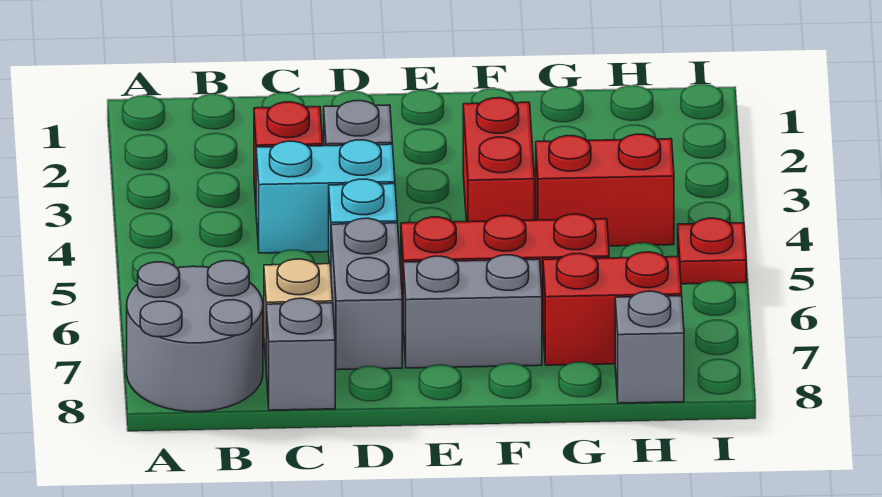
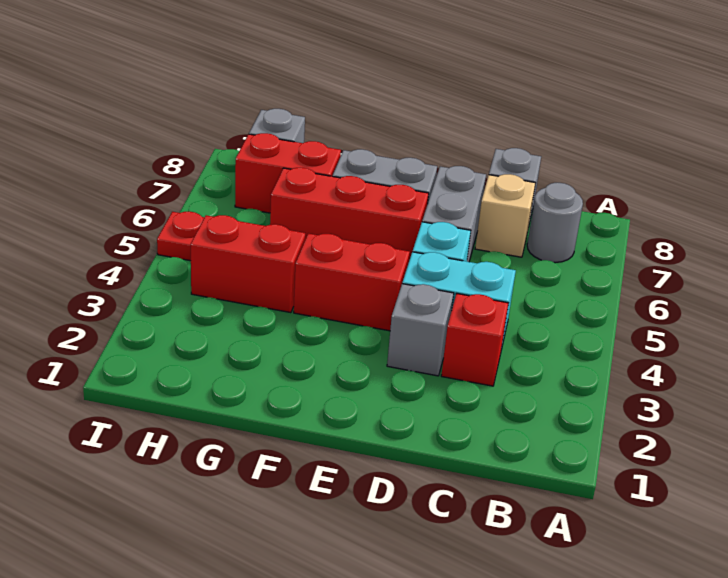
grey 2x2 round brick [127,261,263,412] -> grey 1x1 round brick [527,183,583,263]
red 1x2 brick [463,98,535,222] -> red 1x2 brick turned to [294,234,410,331]

